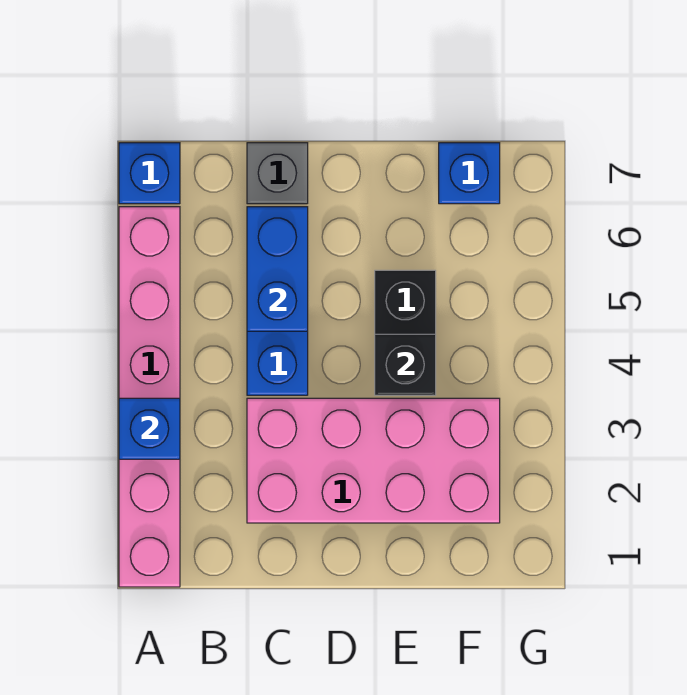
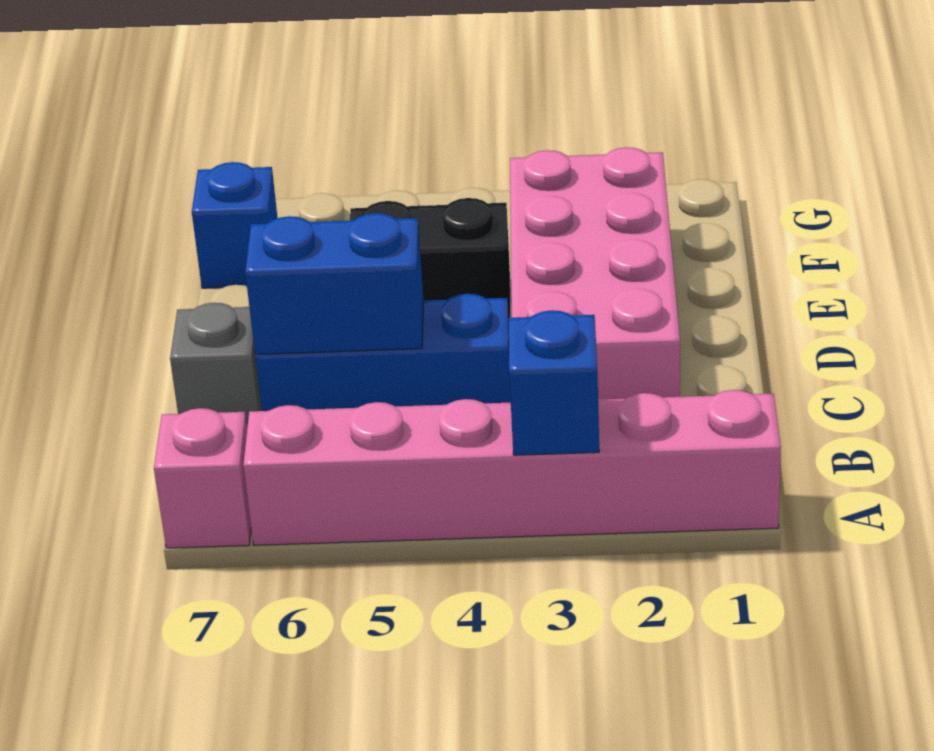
blue 1x1 brick [119,143,180,204] -> pink 1x1 brick [154,408,251,548]
black 1x1 brick [375,334,436,395] -> none

